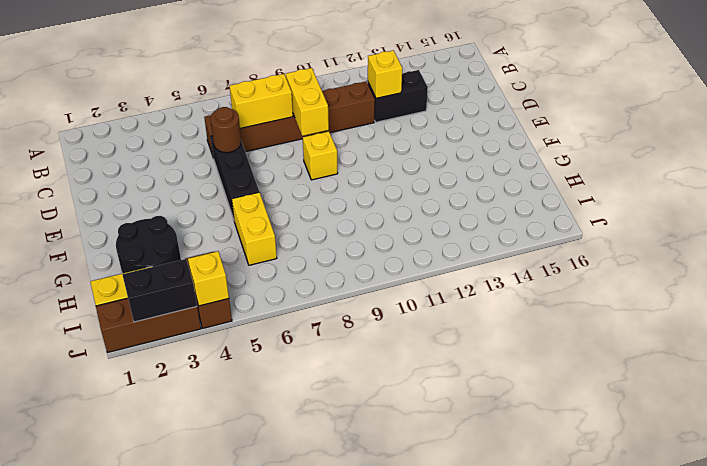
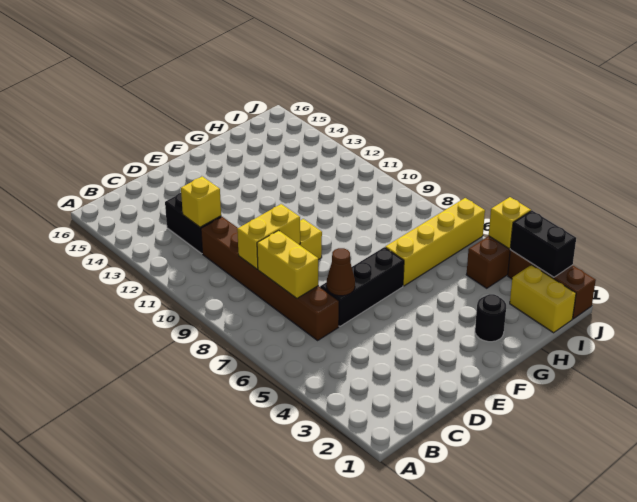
brown 1x1 round brick [210,107,241,153] -> brown 1x1 cone [326,248,355,296]
black 2x2 round brick [116,216,181,273] -> black 1x1 round brick [475,294,506,342]
yellow 1x2 brick [232,192,277,265] -> yellow 1x4 brick [385,198,485,286]

